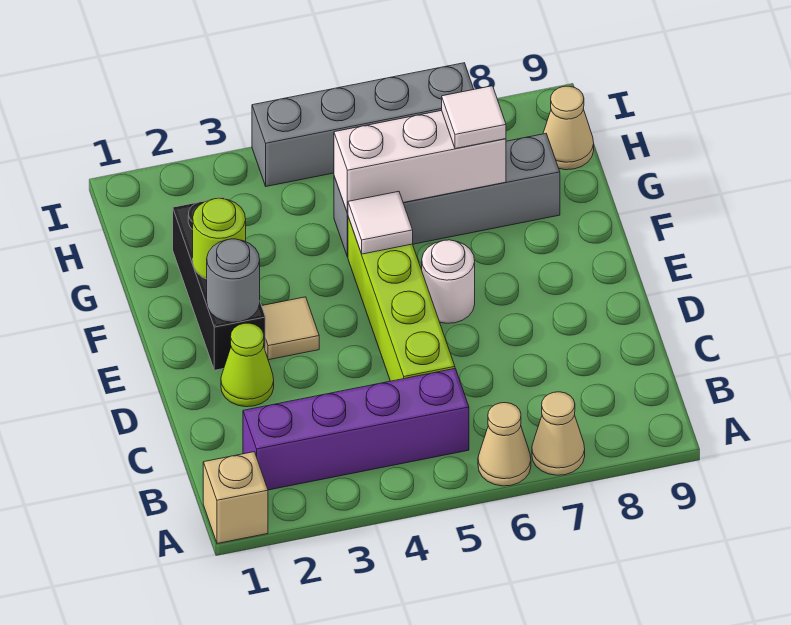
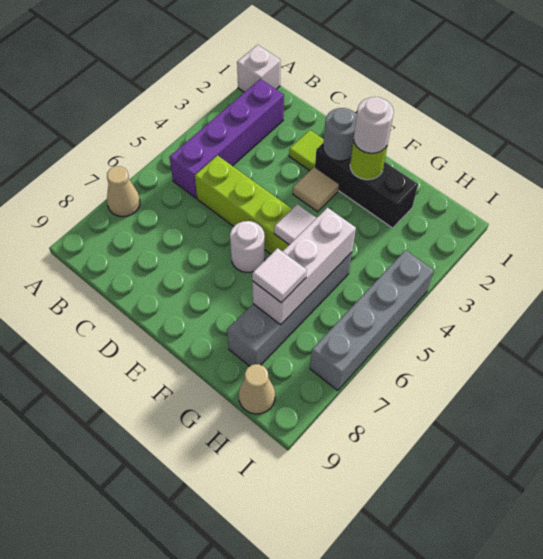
tan 1x1 brick [203,452,268,544] -> white 1x1 brick [237,45,281,92]
tan 1x1 cone [478,403,531,486] -> none
lime 1x1 cone [221,323,274,407] -> lime 1x1 tile [289,130,324,171]
none -> white 1x1 round brick [354,97,394,153]

